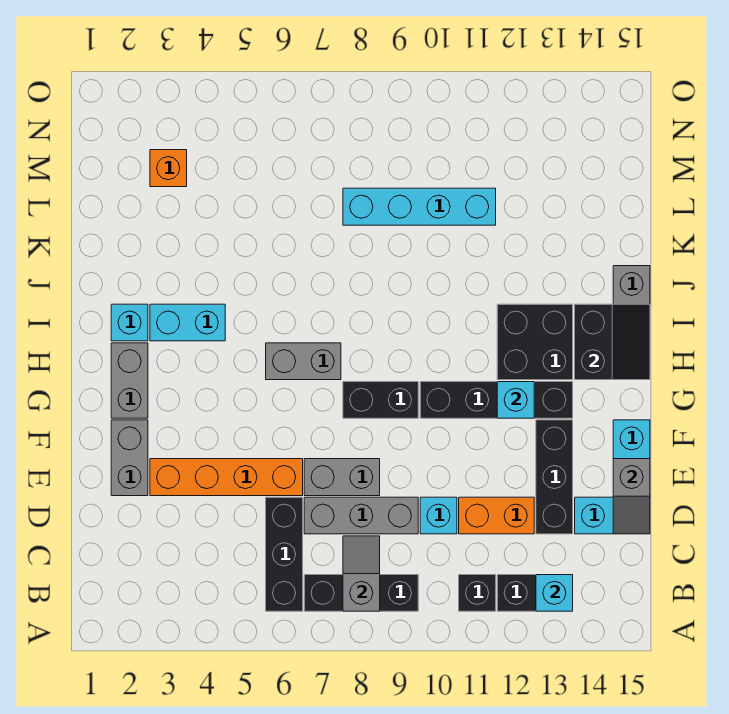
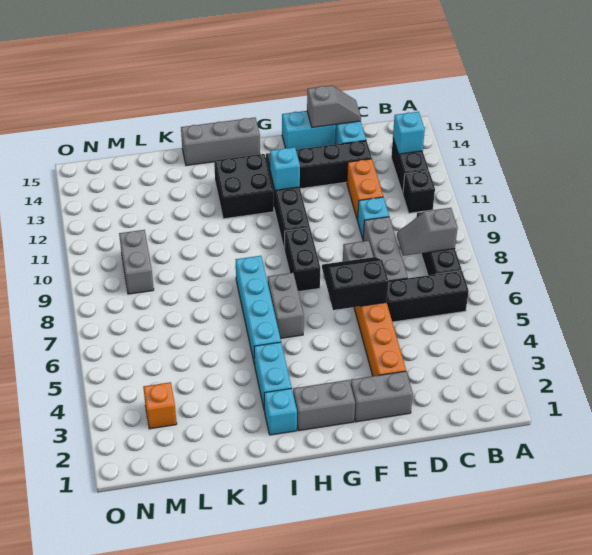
black 2x2 slope [575,304,650,380] -> black 2x2 slope moved to [322,257,389,310]
cyan 1x4 brick [343,188,496,225] -> cyan 1x4 brick moved to [236,256,281,365]
none -> grey 1x2 brick [119,230,154,294]

